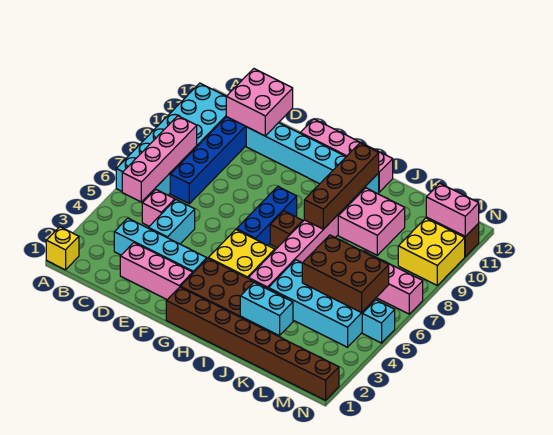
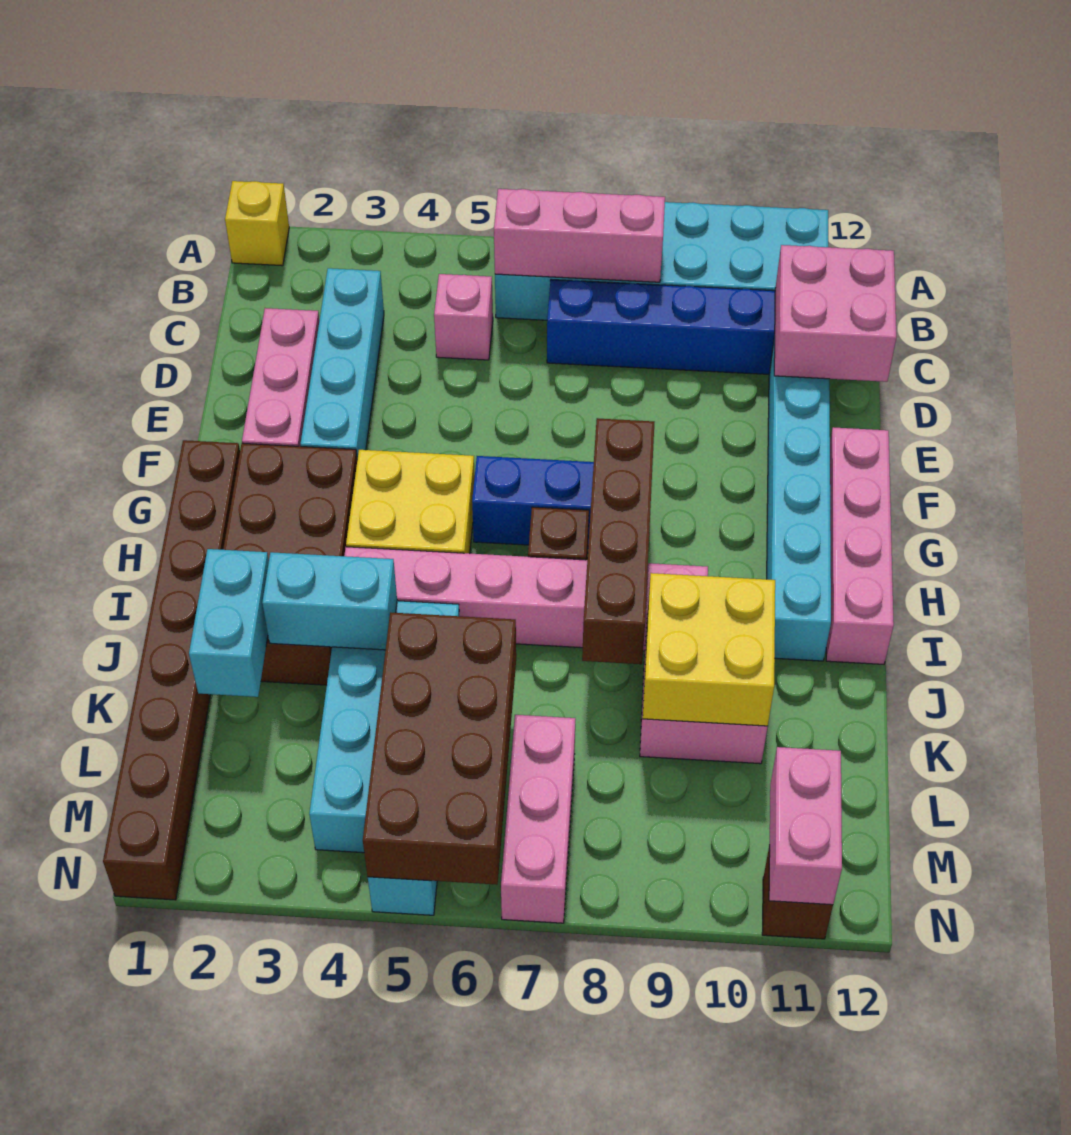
pink 1x4 brick [122,116,197,202] -> pink 1x3 brick [494,189,665,282]
cyan 1x2 brick [148,200,195,244] -> cyan 1x2 brick moved to [262,552,397,650]
brown 1x4 brick [304,143,379,229] -> brown 1x4 brick turned to [582,418,654,664]
brown 2x3 brick [302,235,389,313] -> brown 2x4 brick [363,612,516,885]
yellow 2x2 brick [398,218,465,285] -> yellow 2x2 brick moved to [643,573,775,726]

